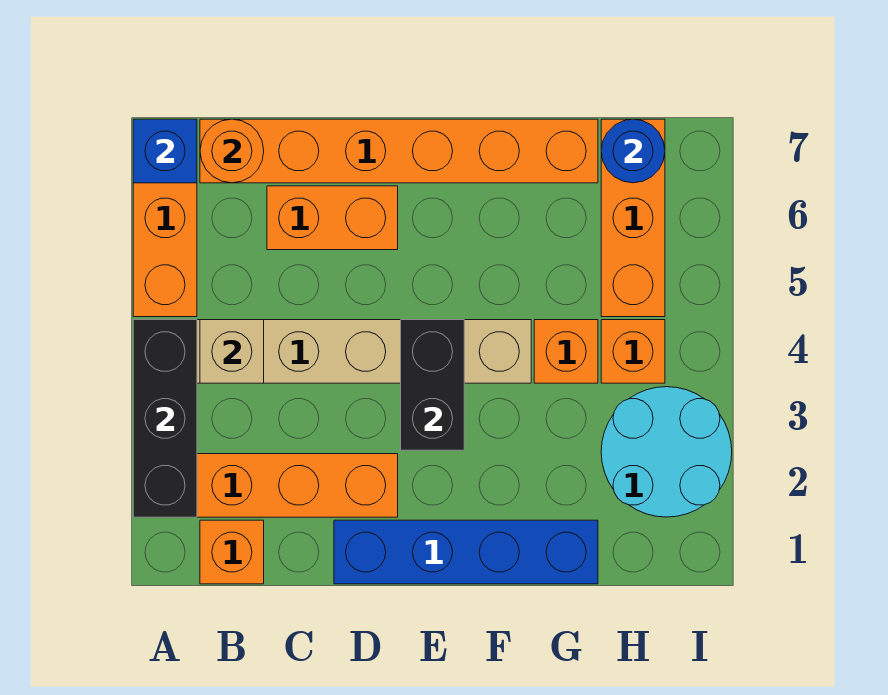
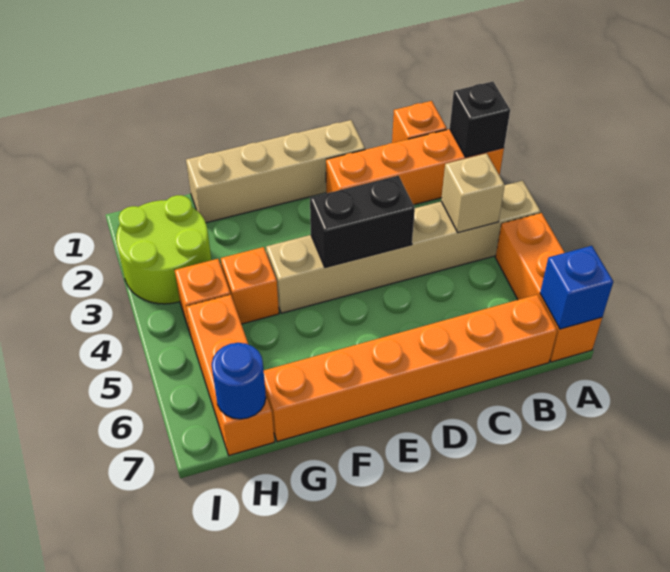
black 1x3 brick [133,320,197,517] -> black 1x1 brick [450,82,510,157]
orange 1x1 round brick [200,119,264,183] -> none
orange 1x2 brick [267,186,398,250] -> none
blue 1x4 brick [334,520,598,584] -> tan 1x4 brick [186,120,365,223]
black 1x2 brick [401,320,464,450] -> black 1x2 brick turned to [310,176,415,268]
cyan 2x2 round brick [601,387,732,517] -> lime 2x2 round brick [116,195,211,304]

